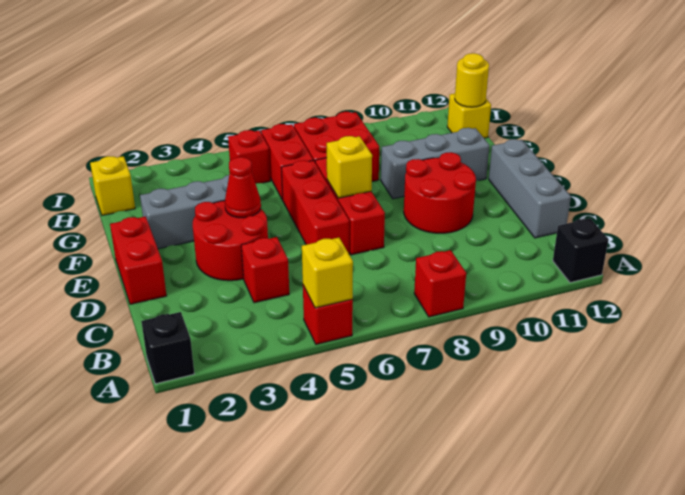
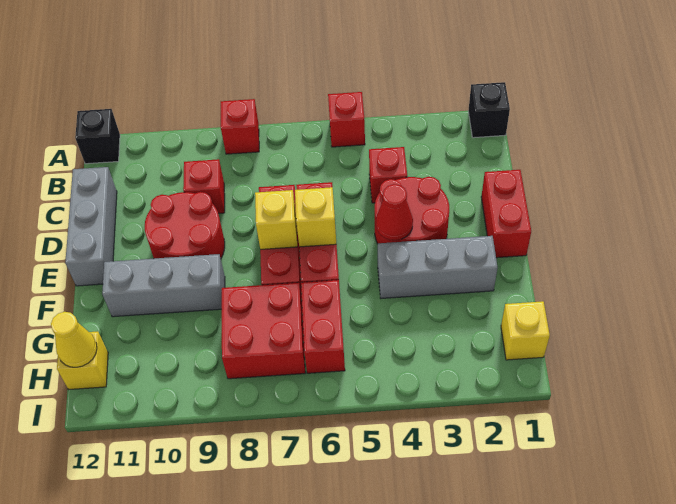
yellow 1x1 brick [302,238,353,308] -> yellow 1x1 brick moved to [295,187,336,247]
red 1x1 brick [228,130,271,184] -> red 1x1 brick moved to [183,159,225,213]
yellow 1x1 round brick [455,53,489,107] -> yellow 1x1 cone [51,312,97,367]

